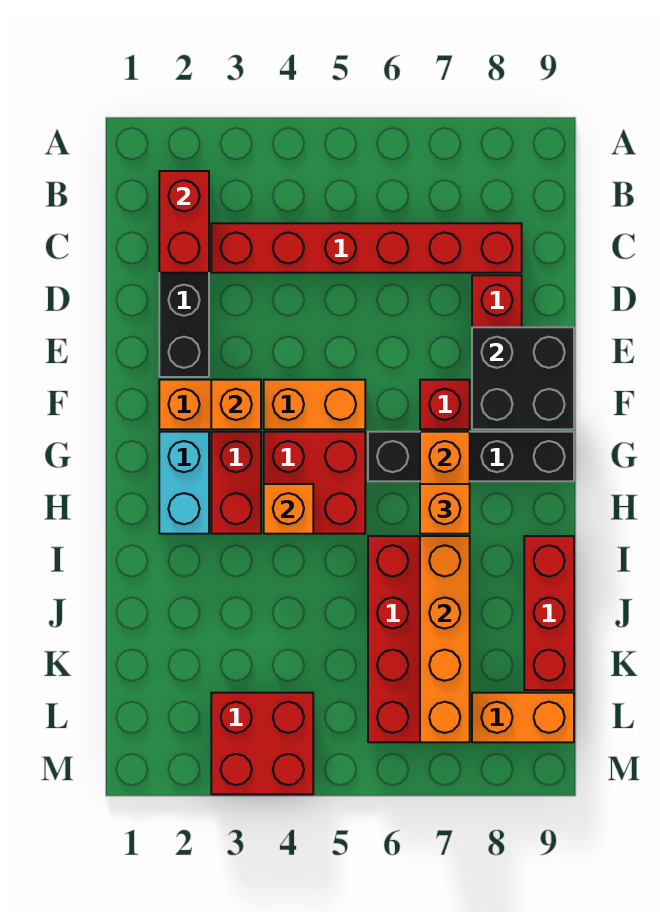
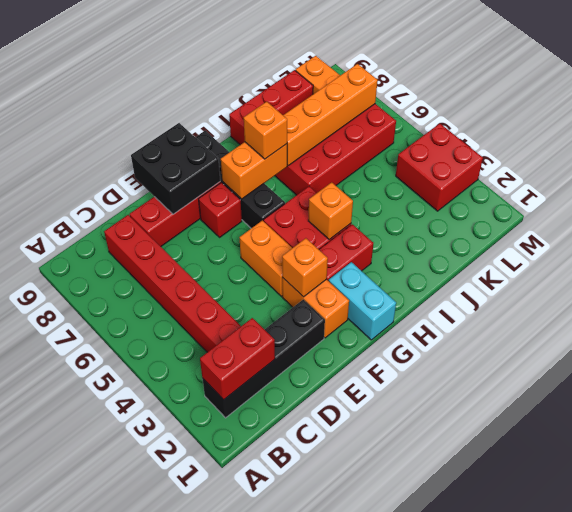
cyan 1x2 brick [159,432,209,534] -> cyan 1x2 brick turned to [329,262,396,340]

